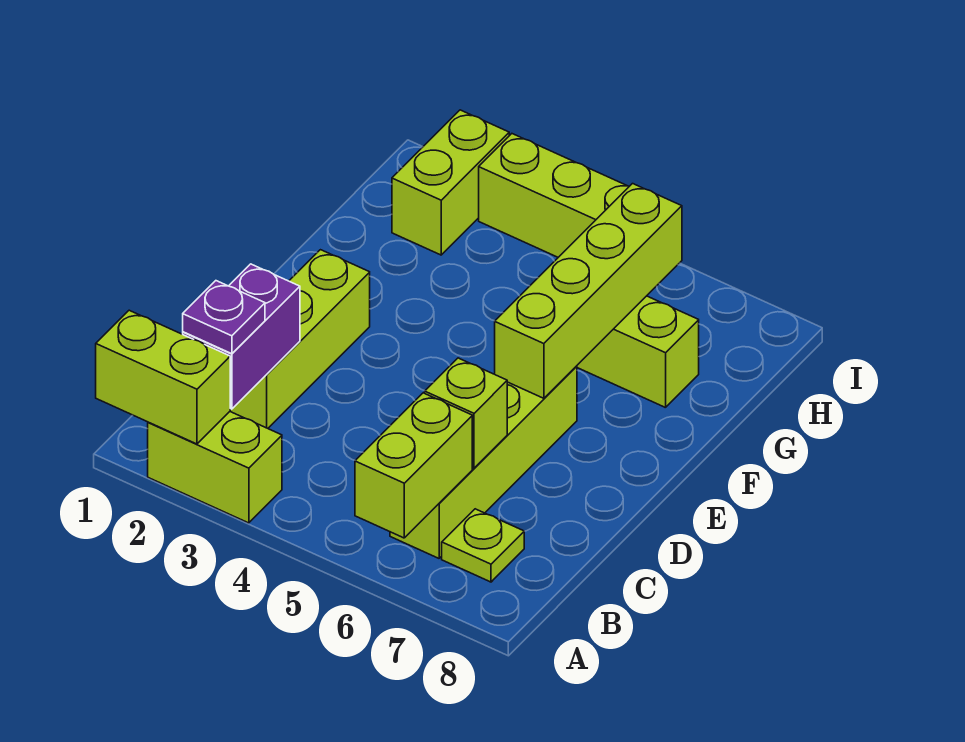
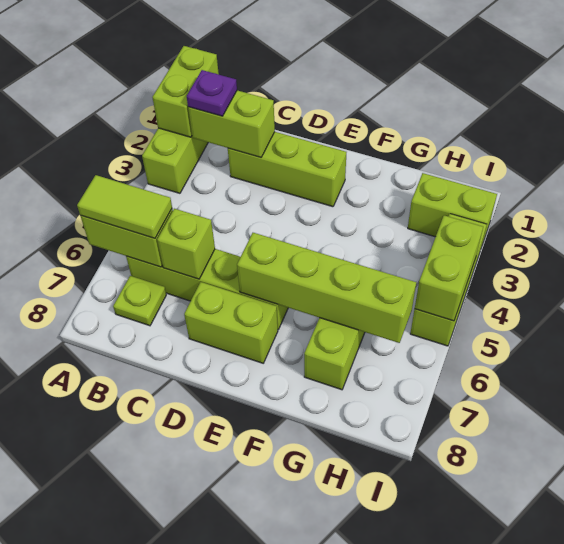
none -> lime 1x2 tile [77,175,172,238]
purple 1x2 brick [183,264,300,409] -> lime 1x2 brick [188,90,275,157]
none -> lime 1x2 brick [184,282,278,363]
none -> lime 1x2 brick [415,215,483,321]

